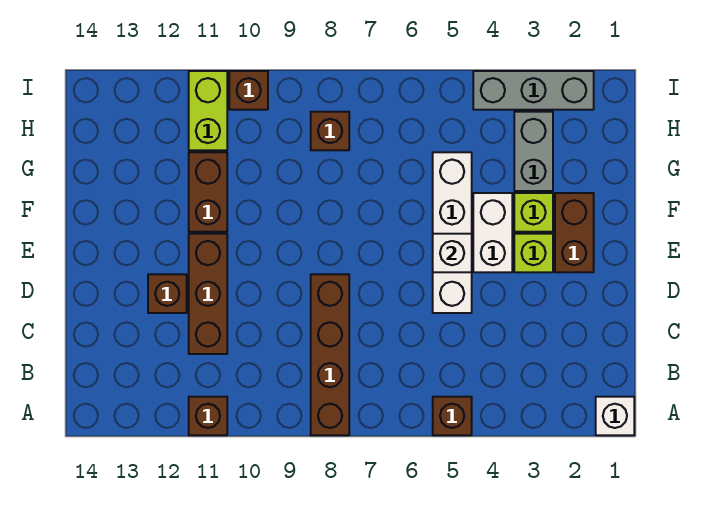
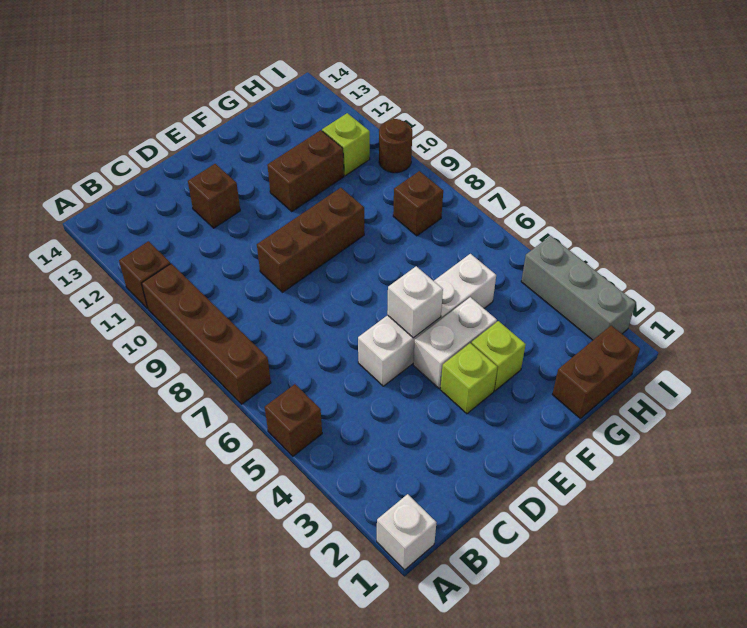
brown 1x4 brick [311,274,349,435] -> brown 1x4 brick turned to [142,264,271,404]
brown 1x3 brick [189,234,227,354] -> brown 1x3 brick moved to [257,188,364,292]
brown 1x2 brick [555,193,594,272] -> brown 1x2 brick moved to [552,326,640,418]
grey 1x2 brick [514,112,553,191] -> none
lime 1x2 brick [189,71,227,150] -> lime 1x1 brick [322,113,370,176]
brown 1x1 brick [229,71,268,110] -> brown 1x1 round brick [379,119,412,173]

